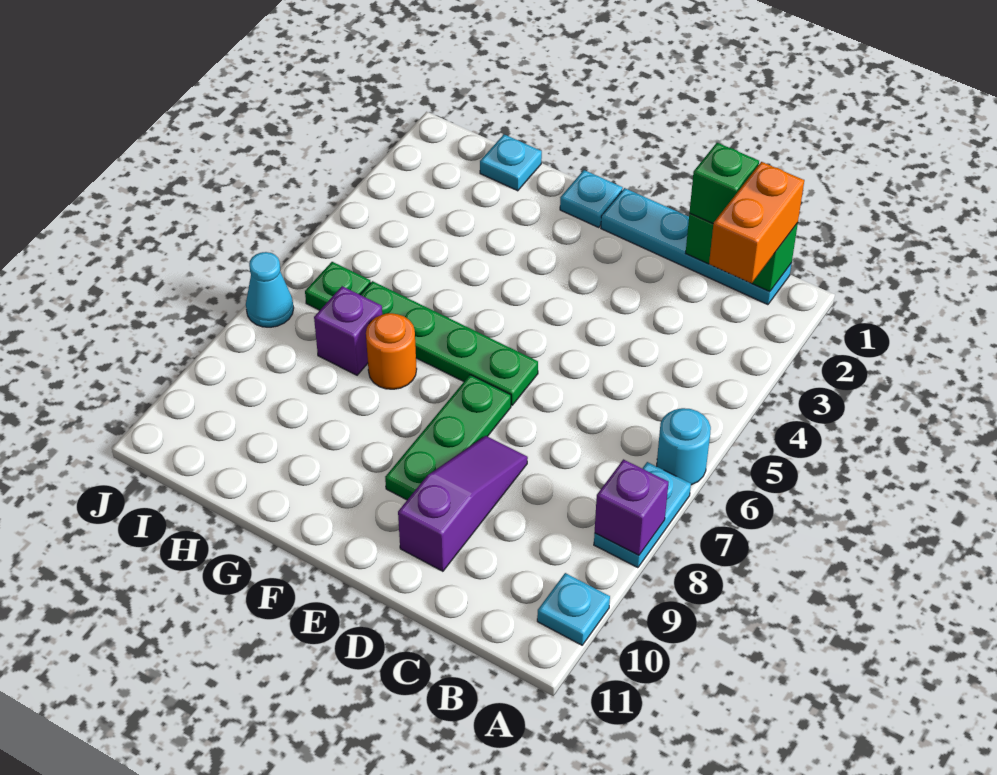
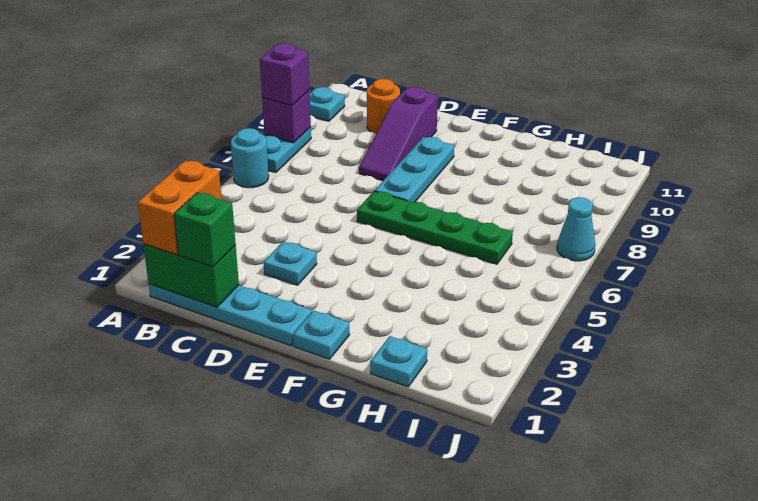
none -> cyan 1x1 plate [263,241,317,285]
green 1x3 plate [385,375,511,500] -> cyan 1x3 plate [375,137,454,202]
orange 1x1 round brick [366,313,417,389] -> orange 1x1 round brick moved to [367,79,400,134]
purple 1x1 brick [314,286,382,375] -> purple 1x1 brick moved to [260,43,309,105]
green 1x1 plate [305,262,371,310] -> none

